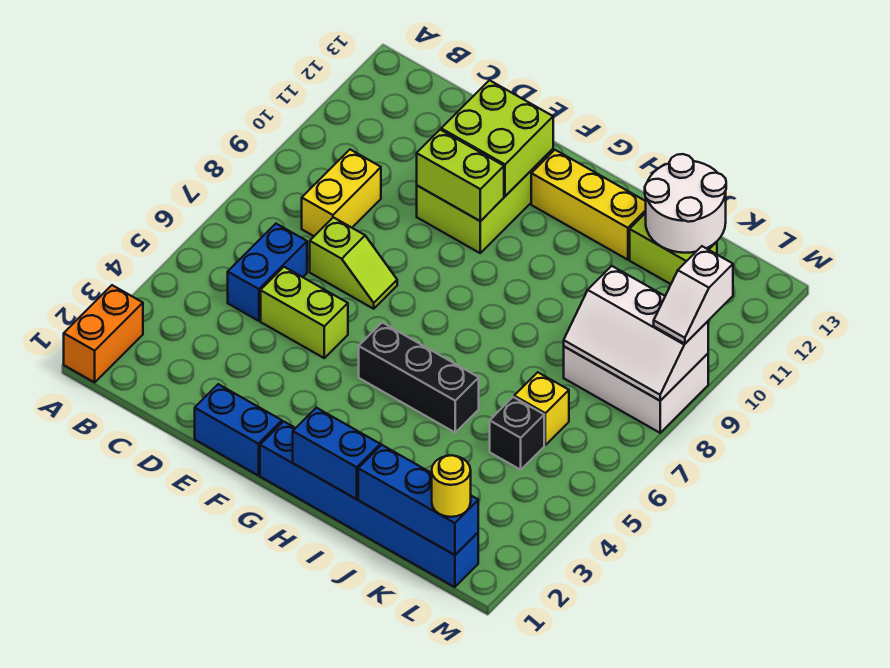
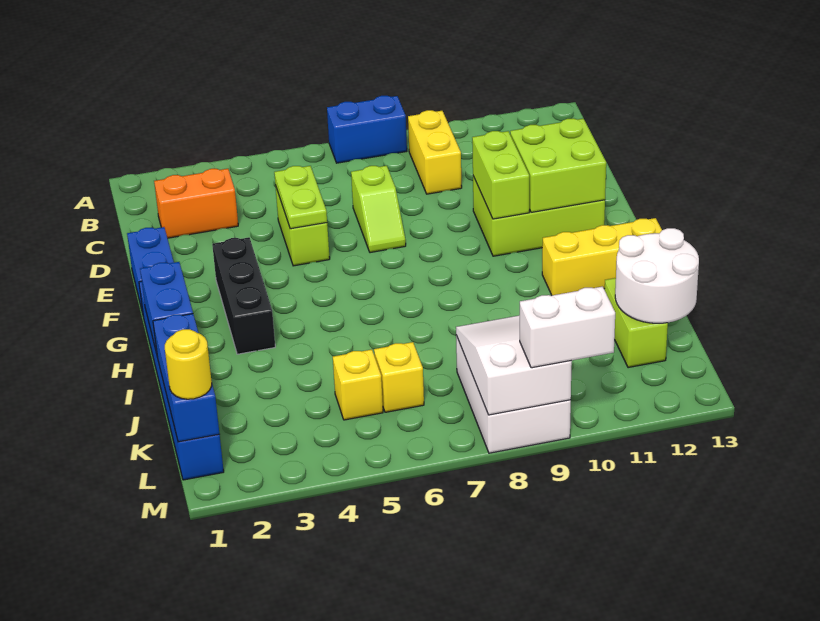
orange 1x2 brick [64,285,143,382] -> orange 1x2 brick moved to [154,168,238,238]
blue 1x2 brick [228,224,307,321] -> blue 1x2 brick moved to [327,96,407,163]
yellow 1x2 brick [302,150,381,236] -> yellow 1x2 brick turned to [408,110,462,194]
none -> lime 1x2 plate [274,166,327,229]
black 1x3 brick [359,323,479,432] -> black 1x3 brick moved to [212,237,275,354]
yellow 1x3 brick [531,150,646,260] -> yellow 1x3 brick turned to [542,218,662,295]
black 1x1 brick [490,397,544,470] -> yellow 1x1 brick [333,350,383,420]
white 2x3 slope [564,266,708,401] -> white 2x3 slope turned to [456,315,572,415]
white 1x2 slope [654,246,733,344] -> white 1x2 brick [520,287,615,368]

